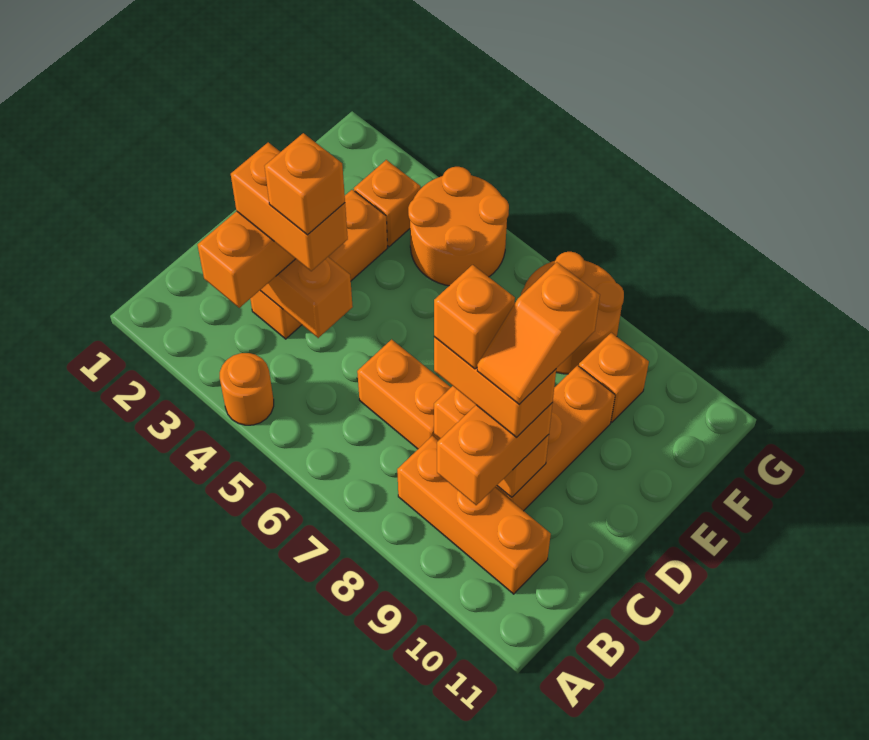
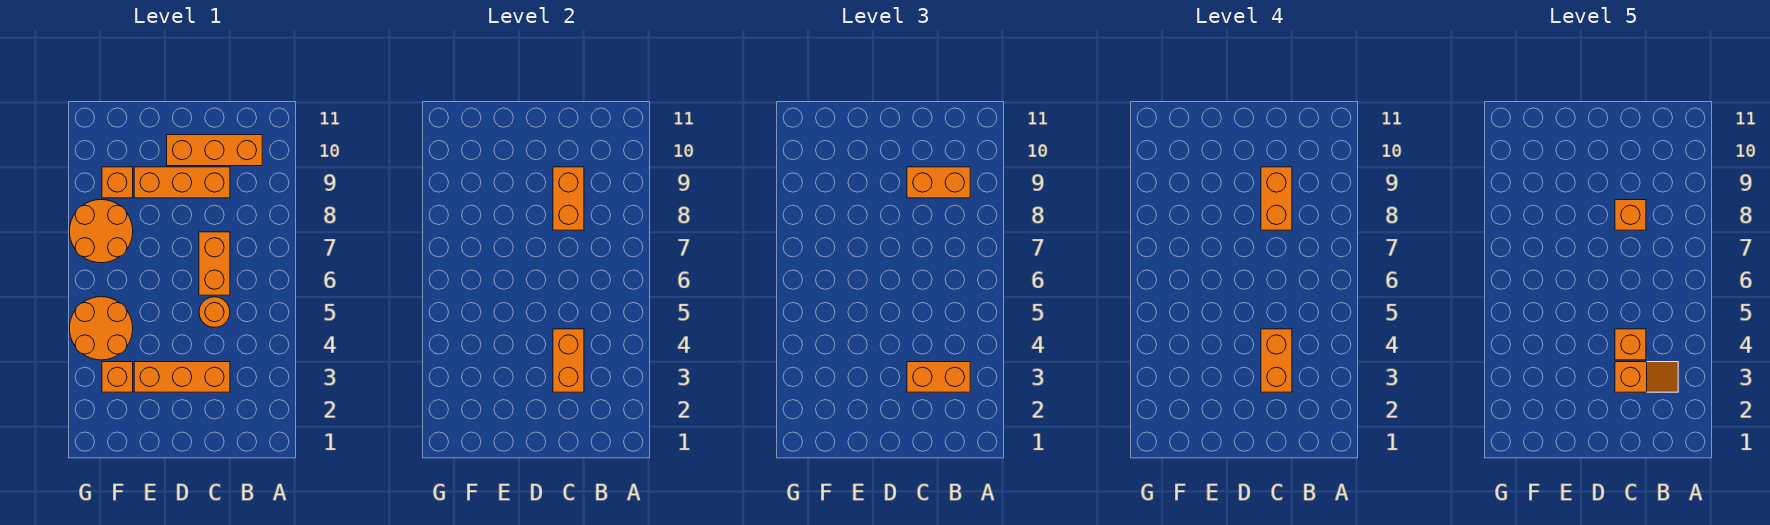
orange 1x1 round brick [220,353,274,425] -> orange 1x1 round brick moved to [199,297,230,328]
orange 1x3 brick [397,436,551,594] -> orange 1x3 brick turned to [167,135,262,166]
orange 1x2 slope [477,262,600,404] -> orange 1x2 slope moved to [1615,362,1678,392]

